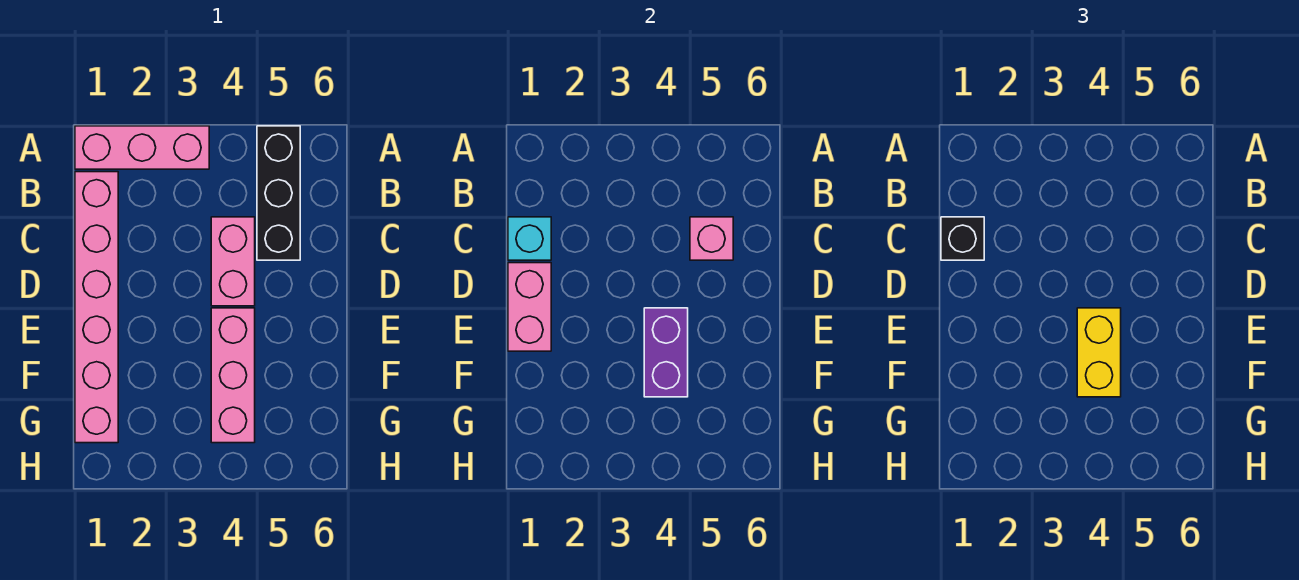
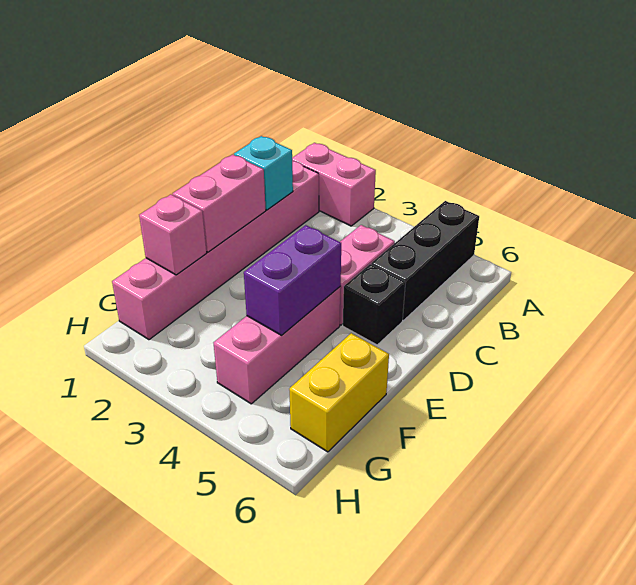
pink 1x3 brick [75,126,209,169] -> pink 1x2 brick [292,143,376,226]
black 1x1 brick [941,217,984,260] -> black 1x1 brick moved to [343,264,406,345]
pink 1x1 brick [690,217,733,260] -> pink 1x1 brick moved to [139,195,207,275]
yellow 1x2 brick [1077,308,1121,397] -> yellow 1x2 brick moved to [289,333,389,452]

